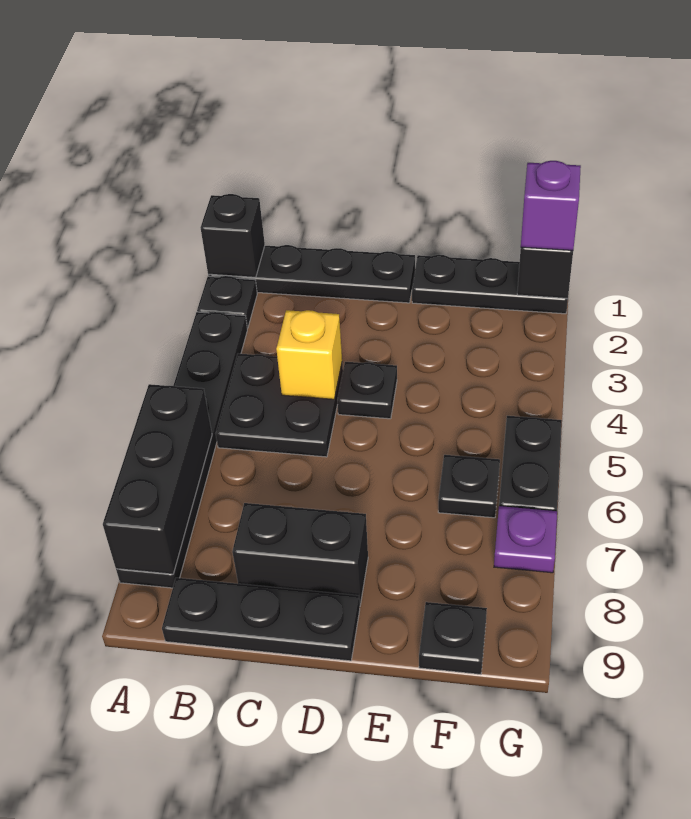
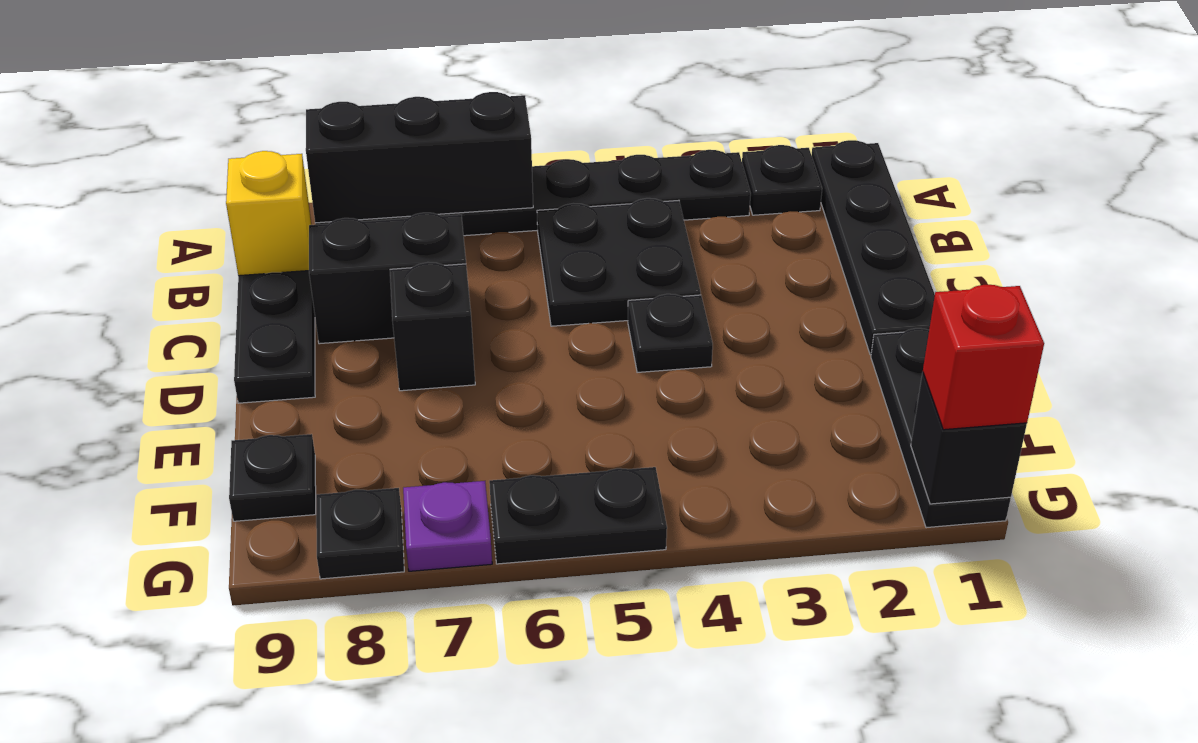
black 1x1 brick [201,194,265,277] -> black 1x1 brick moved to [390,262,475,391]
yellow 1x1 brick [276,310,342,399] -> yellow 1x1 brick moved to [226,151,311,276]
black 1x2 brick [232,503,368,605] -> black 1x2 brick turned to [309,213,466,344]
black 1x1 plate [438,455,500,518] -> black 1x1 plate moved to [316,488,404,579]
purple 1x1 brick [521,161,581,250] -> red 1x1 brick [923,285,1044,430]

